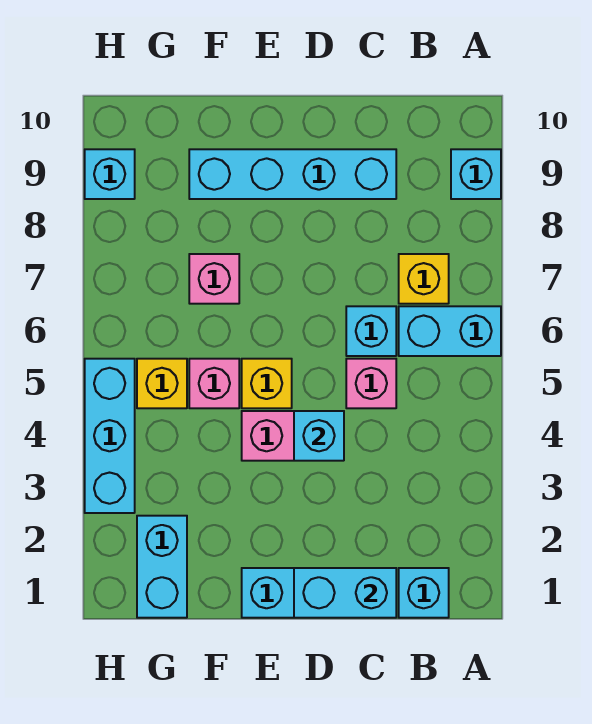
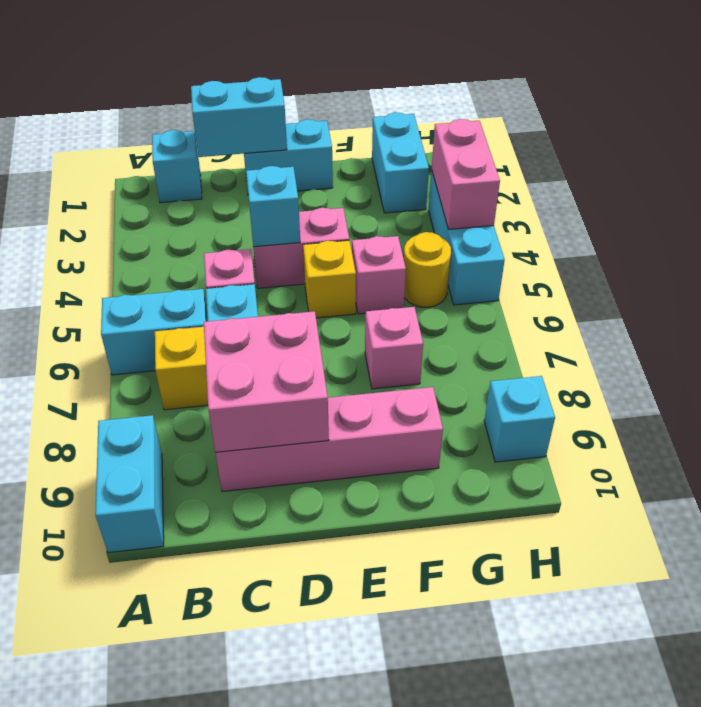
cyan 1x1 brick [451,149,501,199] -> cyan 1x2 brick [95,415,164,553]
none -> pink 2x2 brick [204,311,329,452]
cyan 1x4 brick [189,149,396,199] -> pink 1x4 brick [215,387,443,492]
yellow 1x1 brick [137,359,187,408] -> yellow 1x1 round brick [404,232,451,307]
none -> pink 1x2 brick [432,119,500,230]

